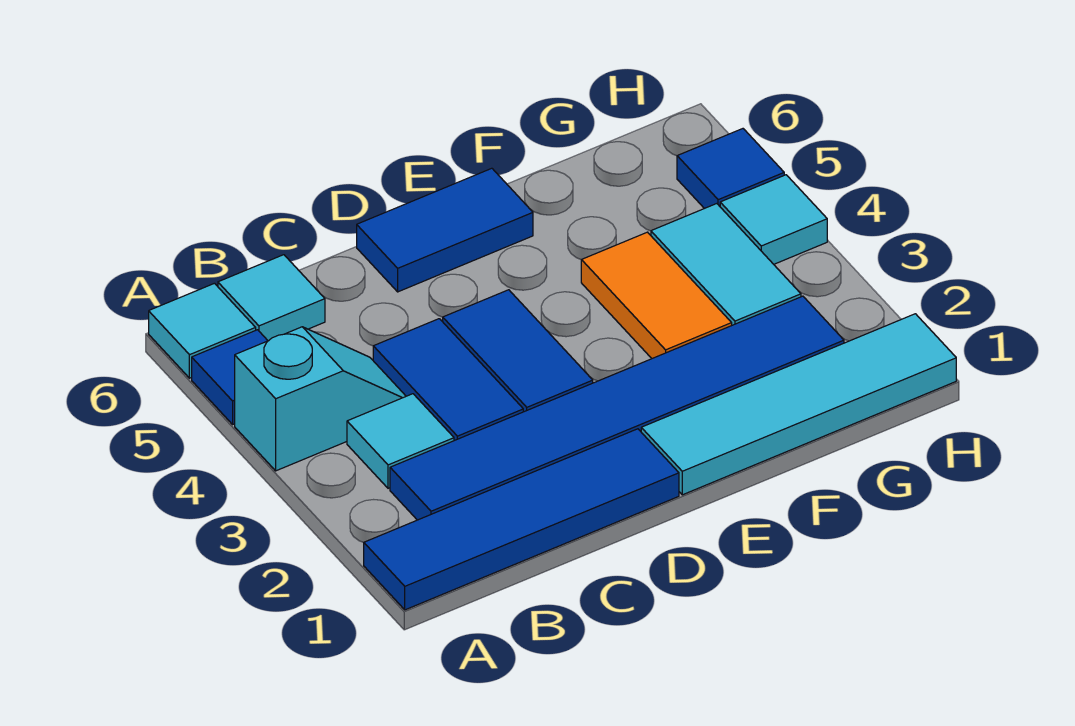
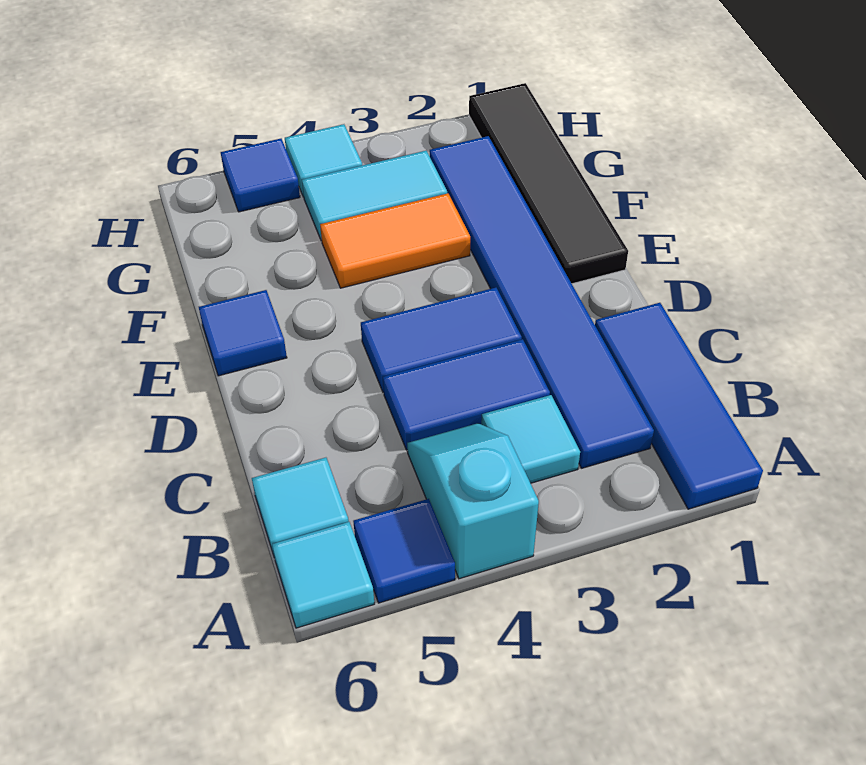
blue 1x4 tile [364,429,679,610] -> blue 1x3 tile [595,303,763,509]
blue 1x2 tile [357,168,533,292] -> blue 1x1 tile [199,290,287,376]
cyan 1x4 tile [641,314,956,495] -> black 1x4 tile [469,83,628,284]

